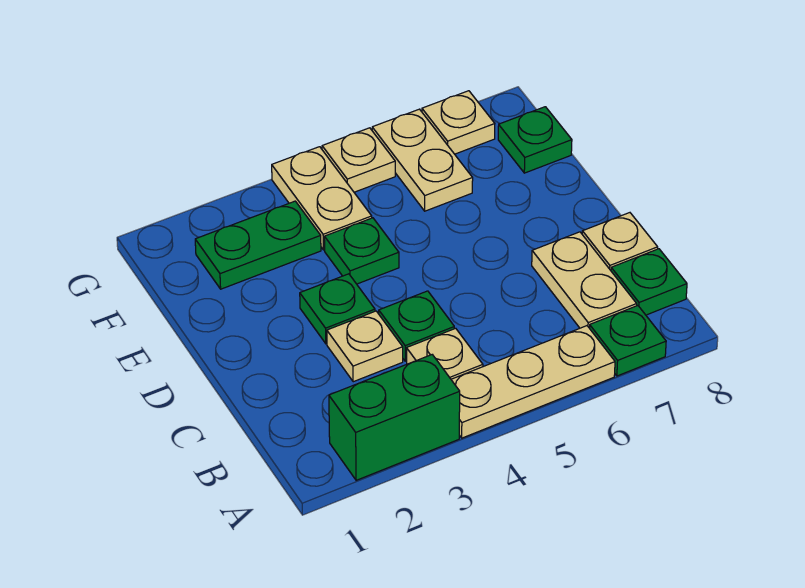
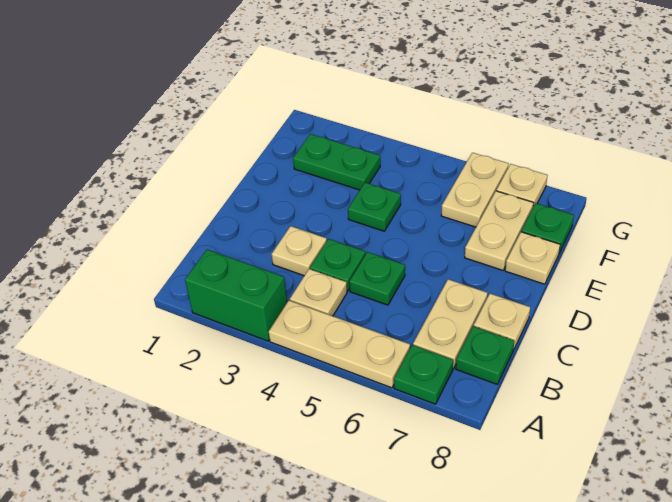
green 1x1 plate [300,274,375,344] -> green 1x1 plate moved to [349,252,405,305]
tan 1x2 plate [272,147,372,250] -> tan 1x2 plate moved to [465,191,533,270]
tan 1x1 plate [322,128,395,192] -> tan 1x1 plate moved to [505,232,560,284]

